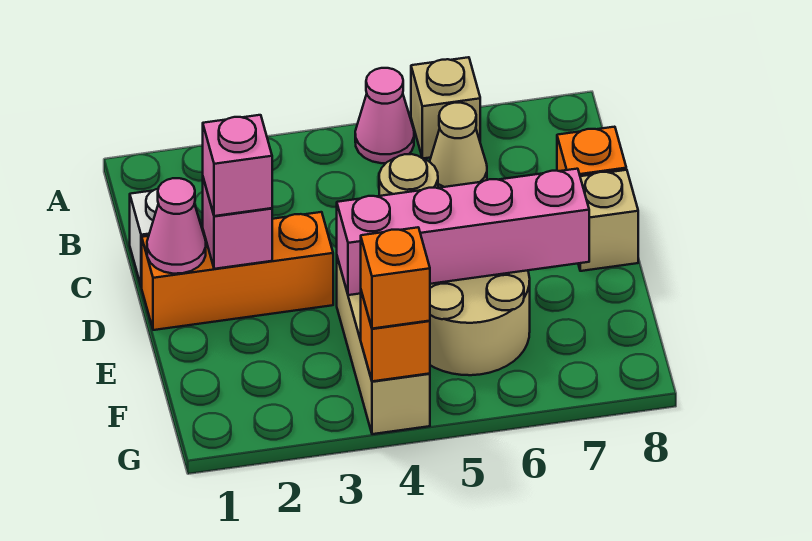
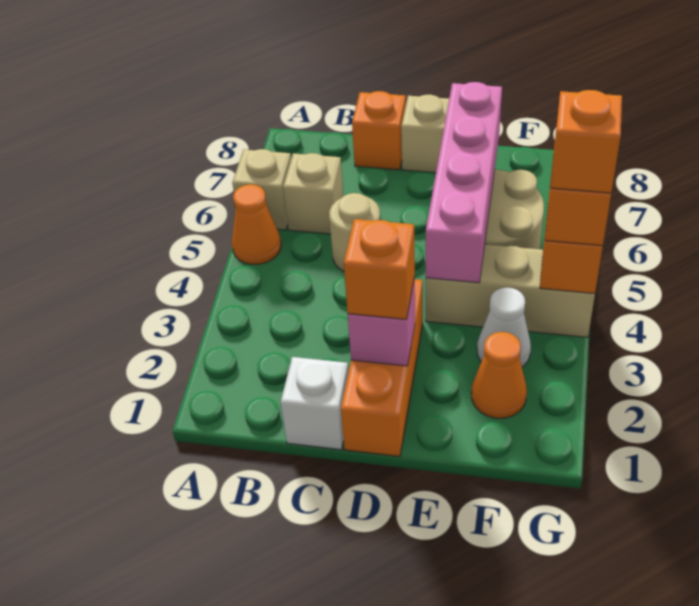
pink 1x1 cone [355,68,414,163] -> orange 1x1 cone [232,184,281,264]
tan 1x1 cone [430,103,487,188] -> tan 1x1 brick [283,153,343,234]
pink 1x1 cone [147,178,206,274] -> none
pink 1x1 brick [203,115,272,216] -> orange 1x1 brick [344,219,415,319]
none -> orange 1x1 cone [471,332,527,418]
none -> white 1x1 cone [477,287,531,367]
none -> orange 1x1 brick [551,90,622,193]

